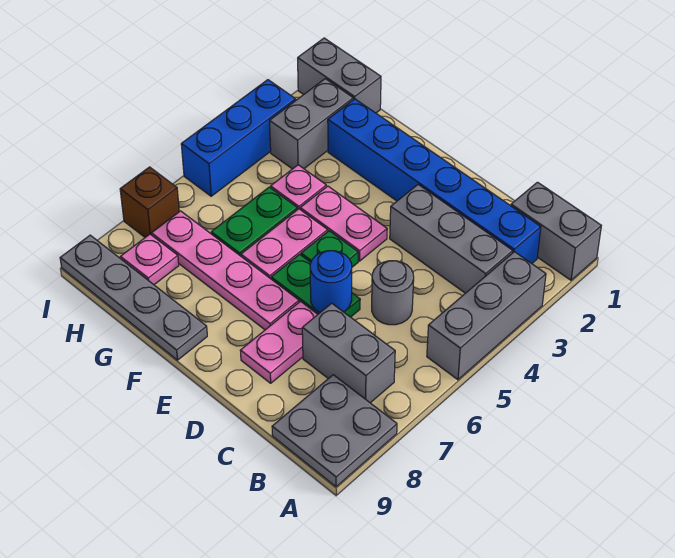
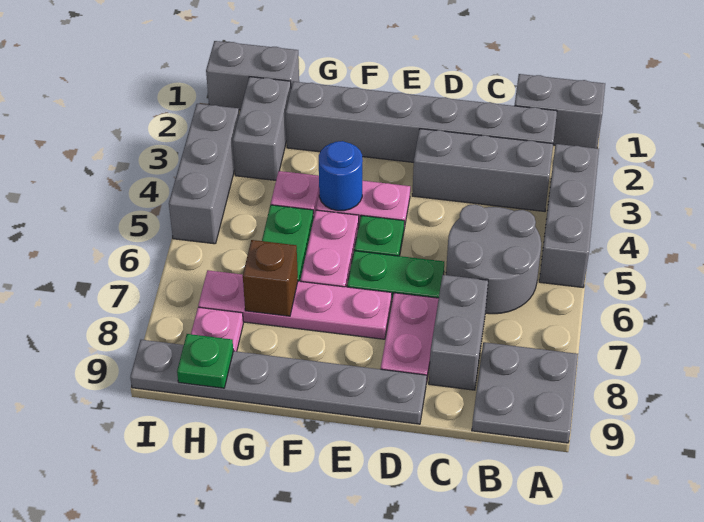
blue 1x6 brick [328,99,541,264] -> grey 1x6 brick [286,81,557,162]
grey 1x2 brick [302,303,395,403] -> grey 1x2 brick turned to [429,275,488,390]
grey 1x1 round brick [372,261,414,325] -> grey 2x2 round brick [446,204,541,314]
blue 1x1 round brick [310,251,352,312] -> blue 1x1 round brick moved to [319,141,363,211]
grey 1x4 plate [60,235,207,360] -> grey 1x6 plate [130,340,427,424]
none -> green 1x1 plate [177,334,233,388]
blue 1x3 brick [181,80,296,196] -> grey 1x3 brick [169,104,239,244]
brown 1x1 brick [120,167,179,237] -> brown 1x1 brick moved to [243,240,298,316]

